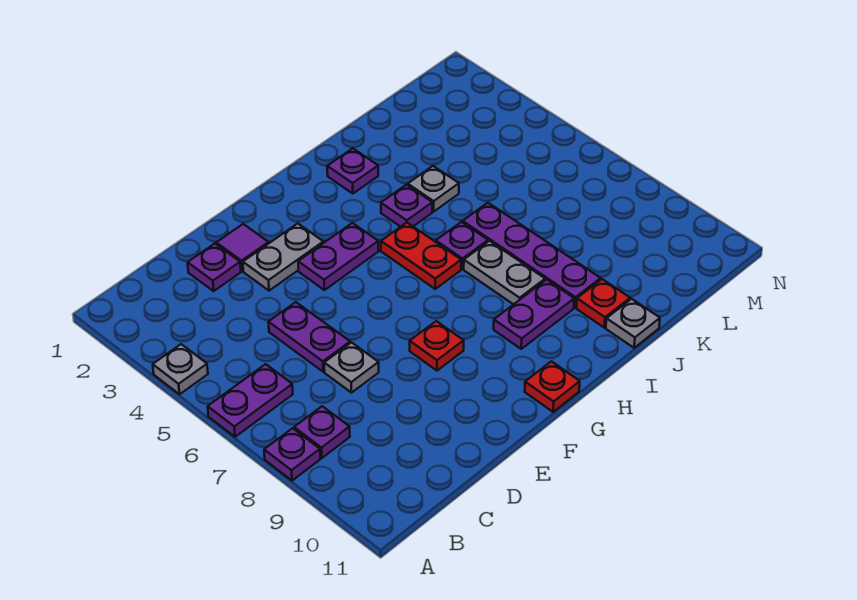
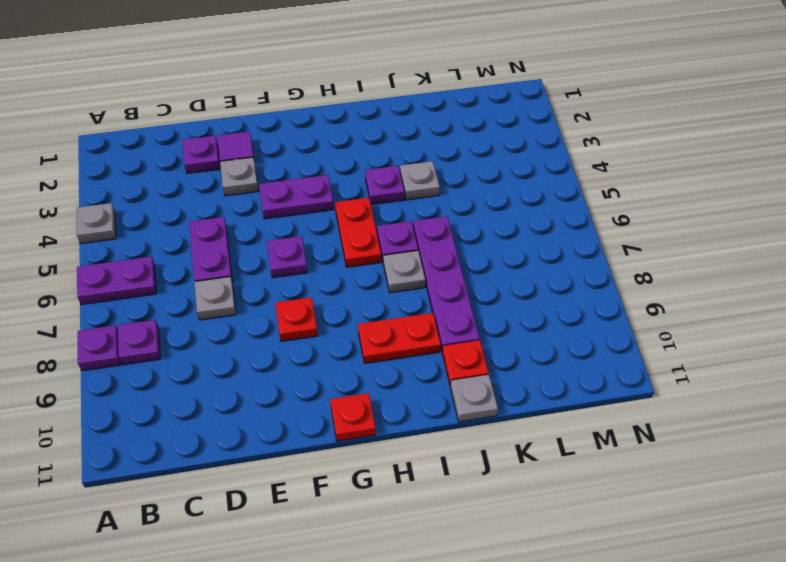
grey 1x2 plate [243,224,323,291] -> grey 1x1 plate [220,157,258,196]
purple 1x2 plate [494,280,574,349] -> red 1x2 plate [358,313,441,363]
purple 1x1 plate [327,148,378,194] -> purple 1x1 plate moved to [267,236,307,278]
grey 1x2 plate [464,241,545,304] -> grey 1x1 plate [383,251,425,293]

